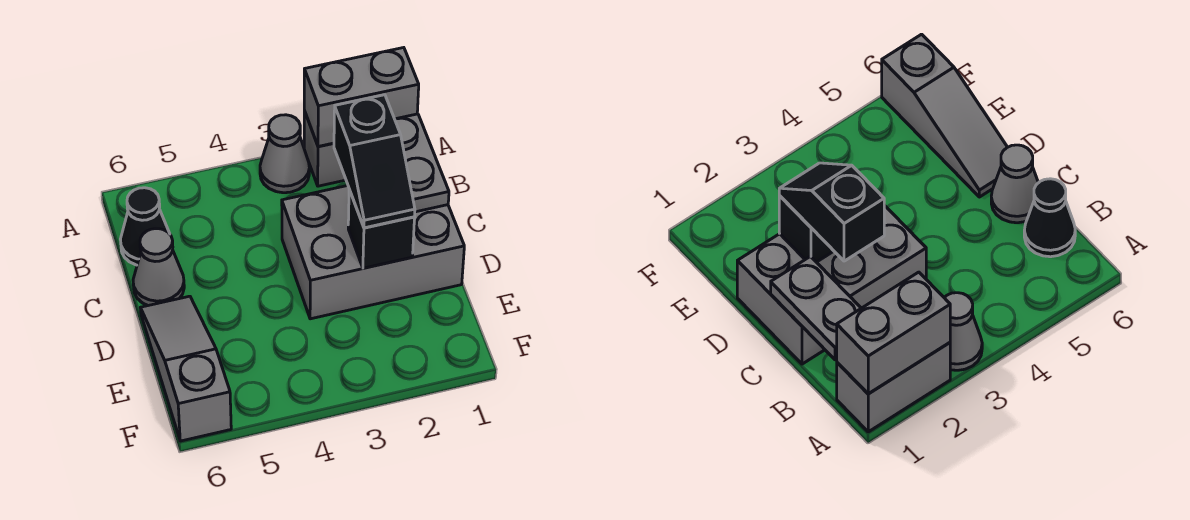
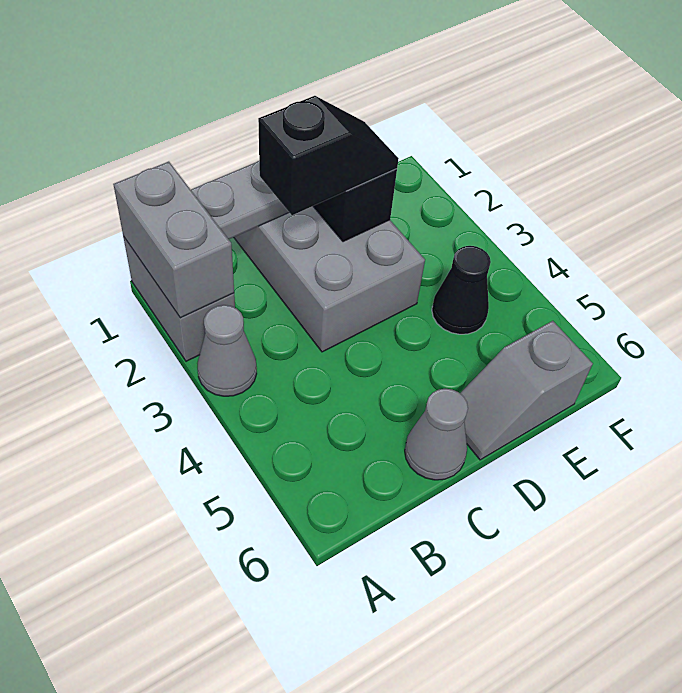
black 1x1 cone [120,188,170,265] -> black 1x1 cone moved to [432,246,491,334]
grey 1x3 slope [141,296,231,441] -> grey 1x2 slope [460,321,593,460]

